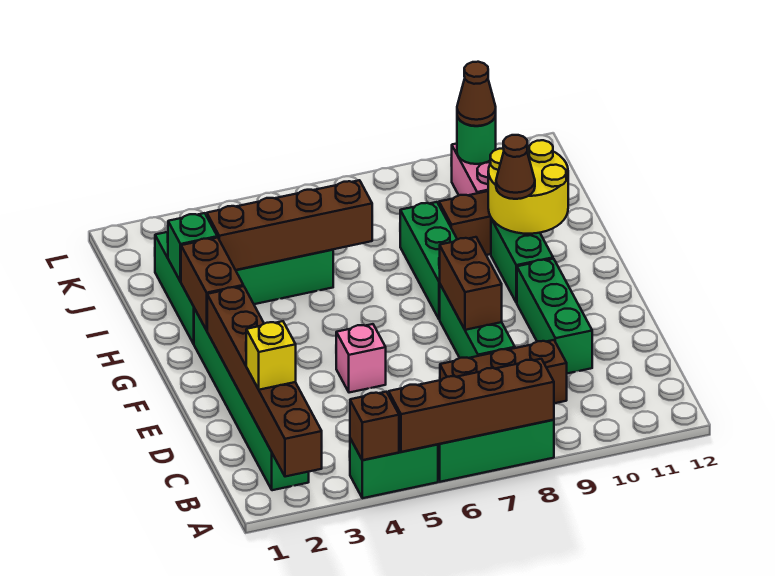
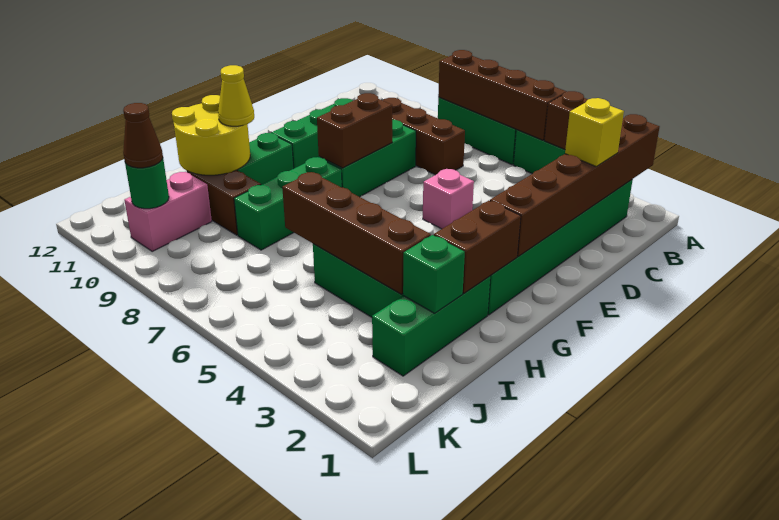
brown 1x1 cone [496,135,535,199] -> yellow 1x1 cone [218,65,254,126]

